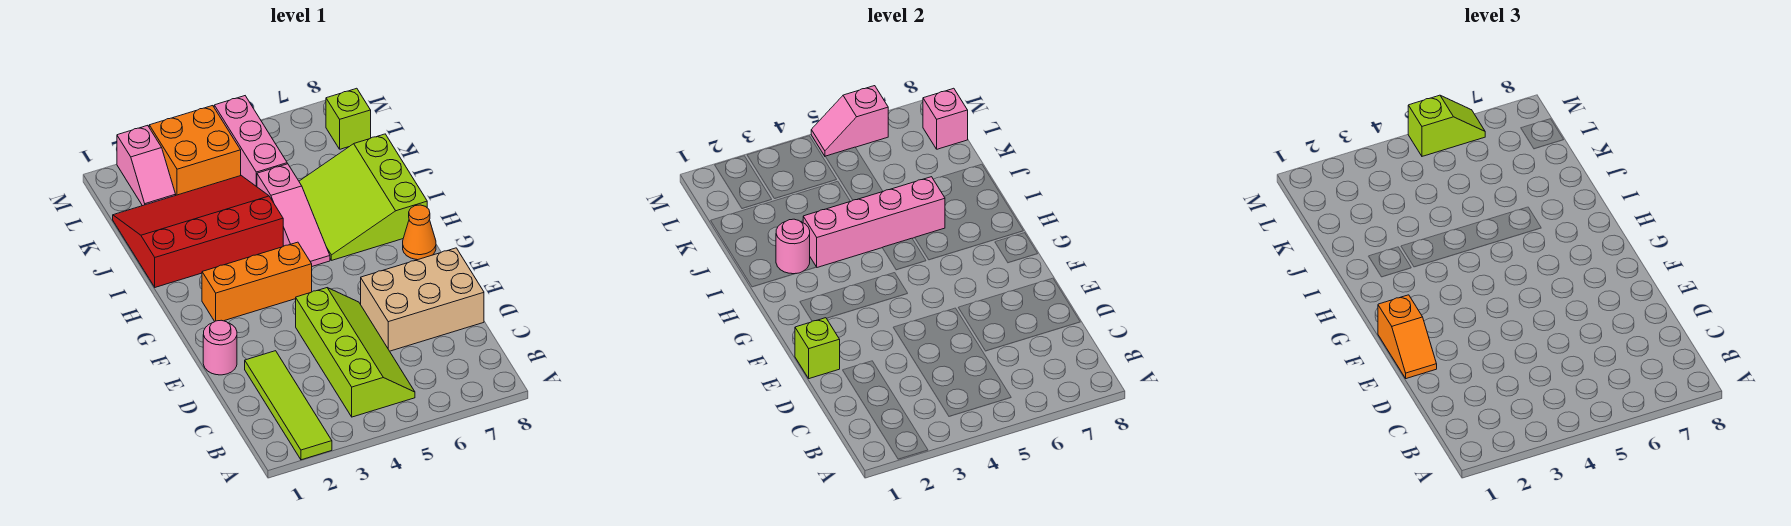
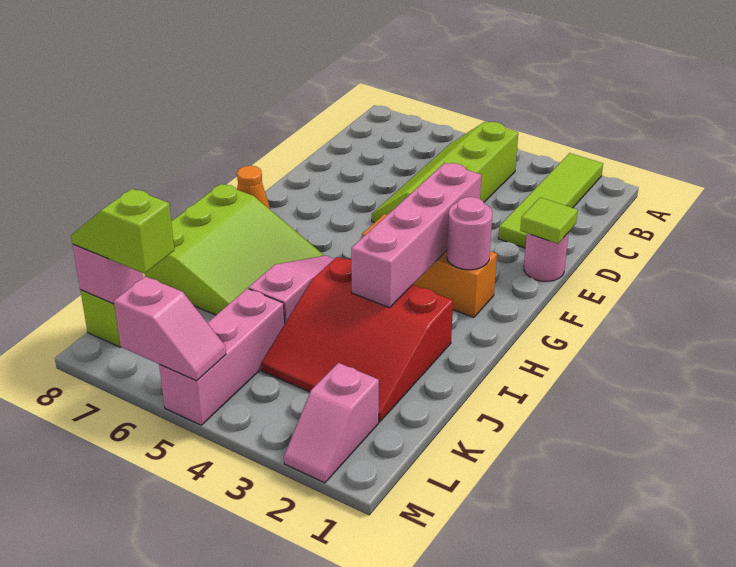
tan 2x3 brick [361,248,484,351] -> none
lime 1x1 brick [795,318,840,379] -> lime 1x1 tile [520,197,578,244]
orange 1x2 slope [1378,295,1437,379] -> none
red 3x4 slope [113,176,283,287] -> red 3x3 slope [261,257,453,422]
pink 1x1 round brick [776,219,810,274] -> pink 1x1 round brick moved to [447,197,492,270]
pink 1x4 brick [803,177,945,267] -> pink 1x4 brick turned to [351,163,481,308]
pink 1x2 slope [117,125,176,206] -> pink 1x2 slope turned to [284,363,379,483]
orange 2x2 brick [149,106,241,195] -> none
lime 1x2 slope [1408,95,1485,156] -> lime 1x2 slope moved to [71,189,174,274]

